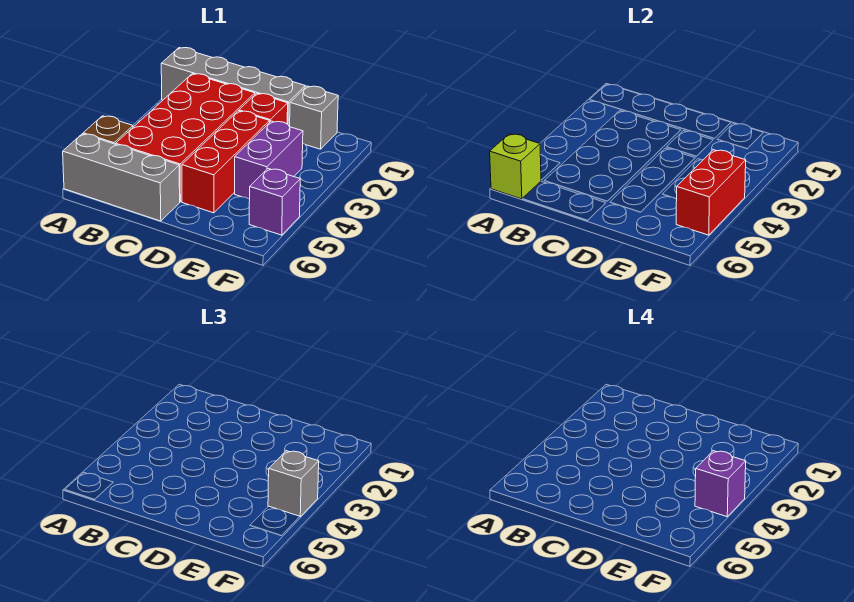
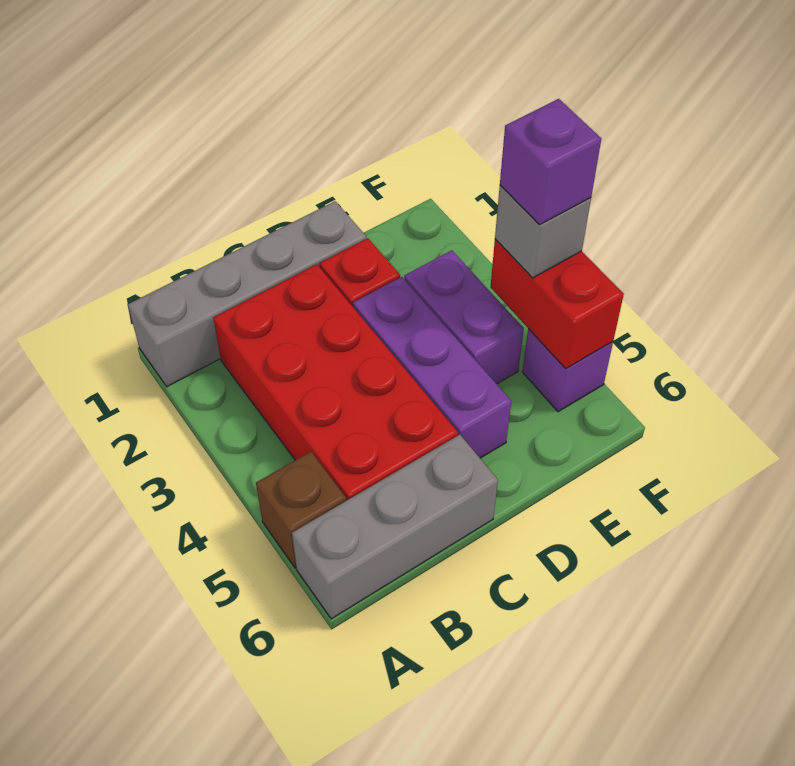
lime 1x1 brick [490,134,541,199] -> none
red 1x3 brick [182,111,270,213] -> purple 1x3 brick [353,277,511,458]
grey 1x1 brick [290,86,338,149] -> none

